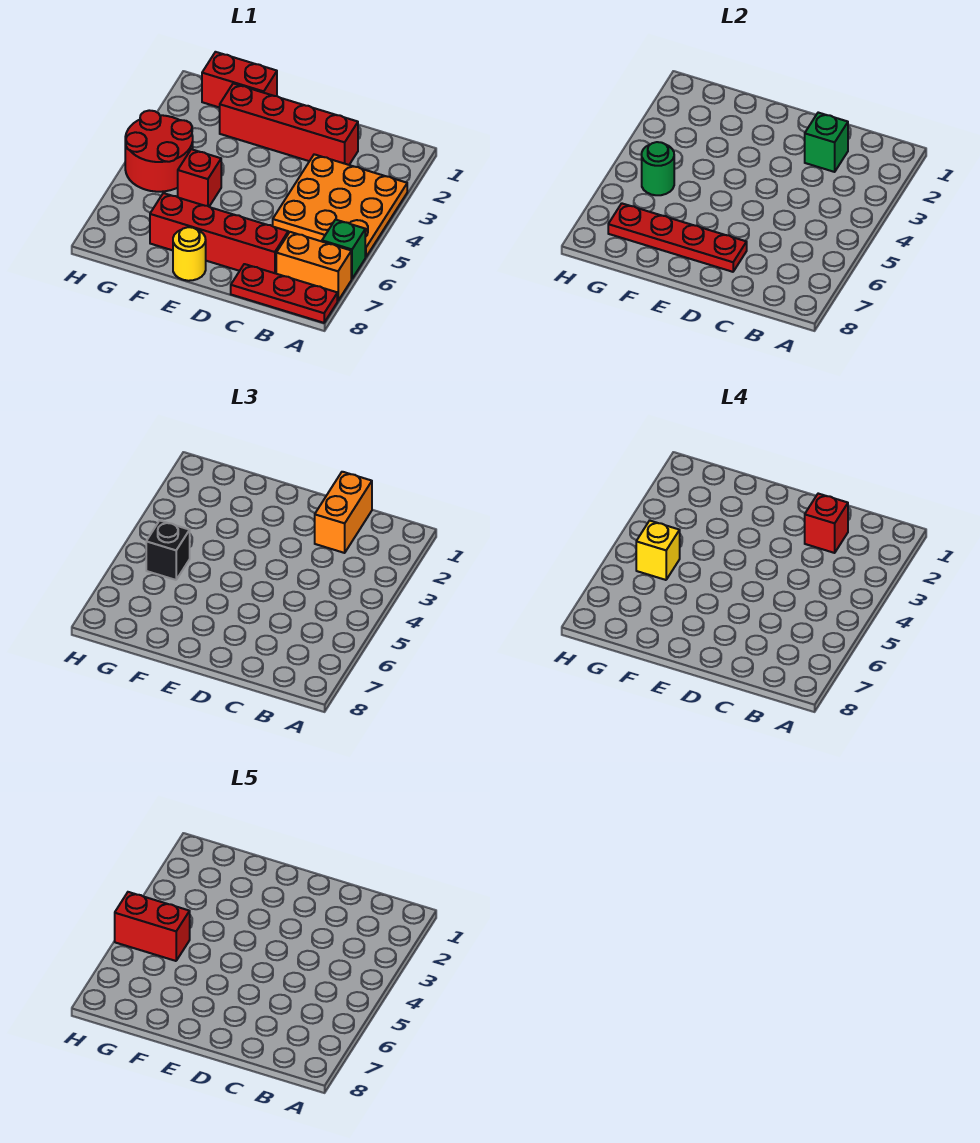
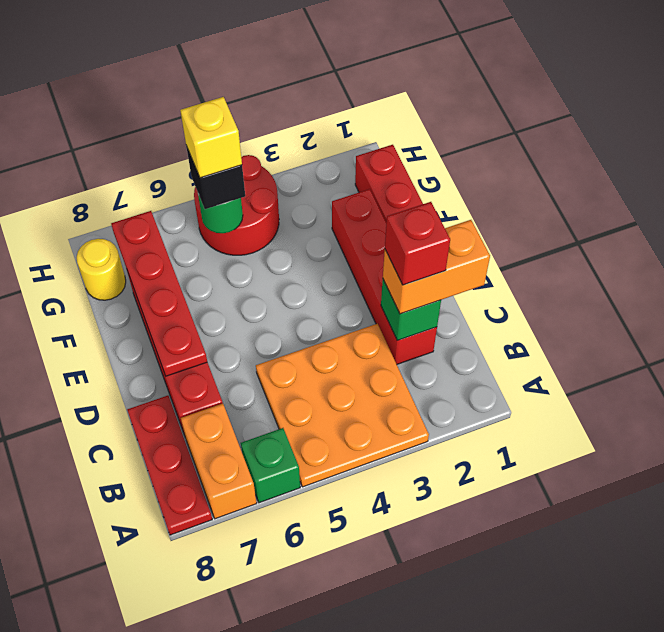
yellow 1x1 round brick [173,227,206,281] -> yellow 1x1 round brick moved to [77,239,126,300]
red 1x1 brick [178,149,221,206] -> none
red 1x2 brick [115,892,190,961] -> none

